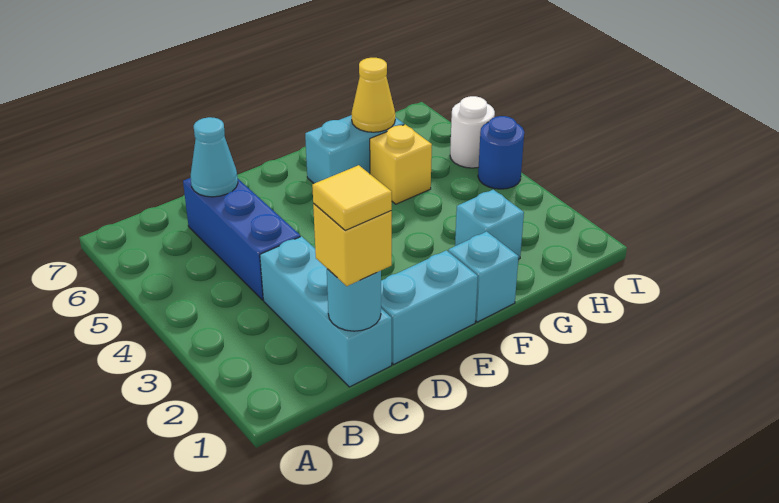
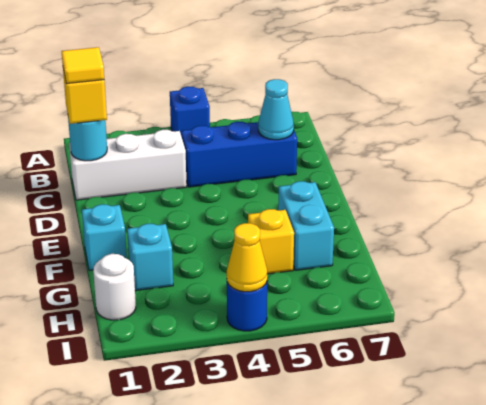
none -> blue 1x1 brick [170,86,210,137]
cyan 1x3 brick [260,236,392,387] -> white 1x3 brick [69,130,187,200]
cyan 1x2 brick [381,250,478,364] -> none
yellow 1x1 cone [352,58,395,132] -> yellow 1x1 cone moved to [227,223,267,292]
white 1x1 round brick [450,96,495,168] -> white 1x1 round brick moved to [93,254,136,320]

